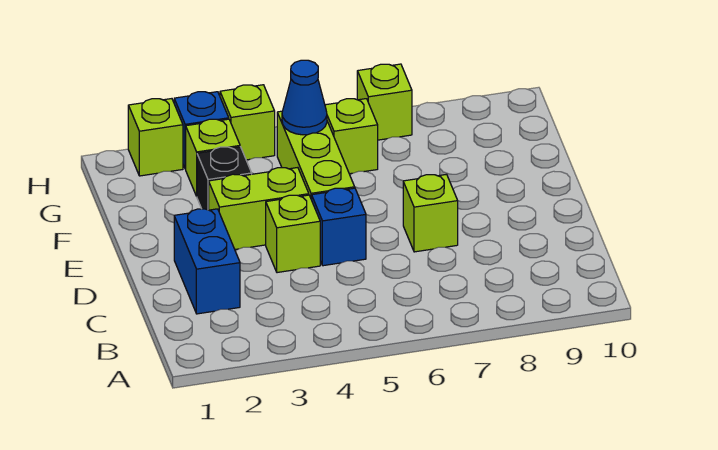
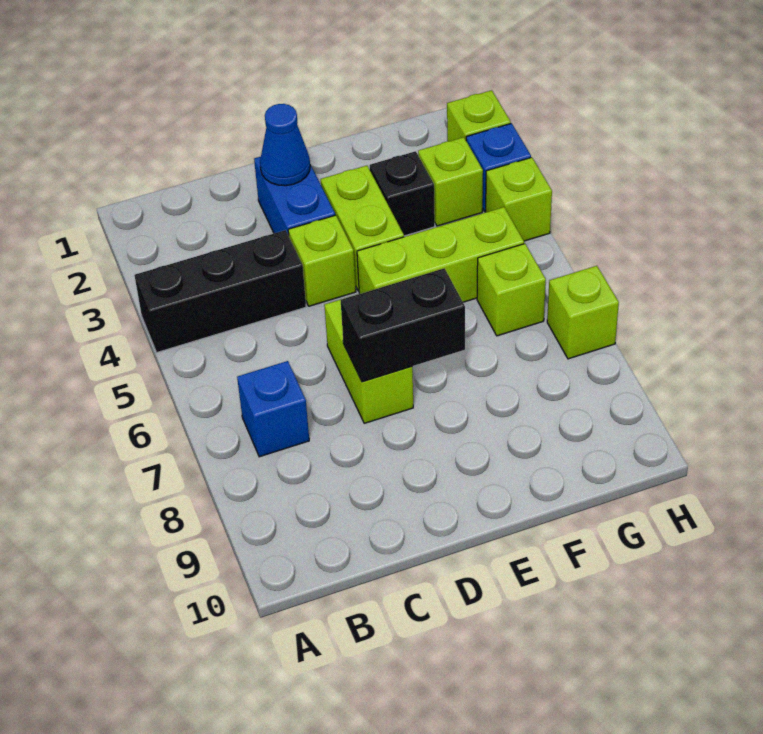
none -> black 1x3 brick [135,230,306,352]
blue 1x2 brick [174,209,240,314] -> blue 1x2 brick turned to [254,157,335,235]
blue 1x1 brick [312,188,366,266] -> blue 1x1 brick moved to [237,361,309,457]
lime 1x1 brick [403,174,458,252] -> lime 1x2 brick [324,294,413,423]
none -> black 1x2 brick [341,268,465,382]
blue 1x1 cone [282,60,327,135] -> blue 1x1 cone moved to [260,104,310,186]

